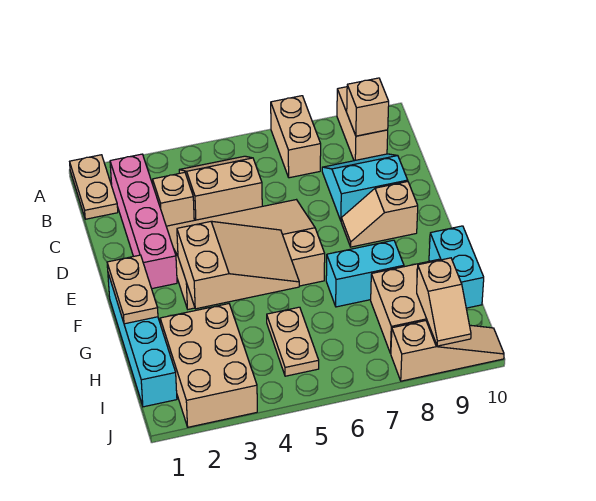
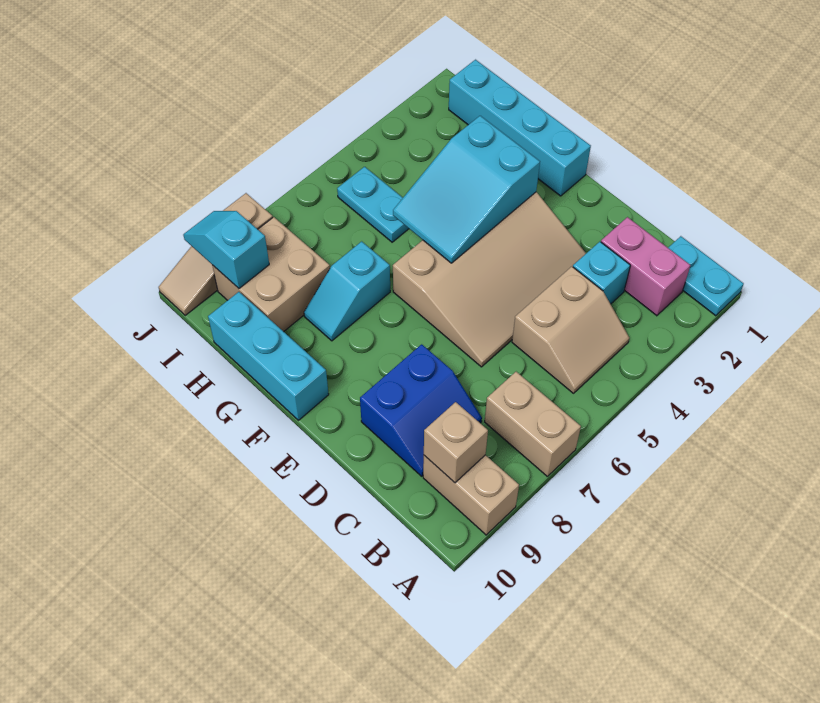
tan 1x2 plate [70,155,118,219] -> cyan 1x2 plate [668,236,744,316]
pink 1x4 brick [110,154,177,289] -> pink 1x2 brick [601,217,690,316]
tan 1x1 brick [153,172,194,226] -> cyan 1x1 brick [573,242,630,304]
cyan 2x2 slope [322,154,408,221] -> blue 2x2 slope [360,344,482,476]
tan 1x2 slope [341,182,418,247] -> none
tan 1x2 plate [107,255,158,324] -> none
tan 2x3 slope [177,221,299,309] -> cyan 2x3 slope [393,116,540,263]
cyan 1x2 brick [326,240,404,307] -> cyan 1x2 slope [304,241,390,341]
cyan 1x2 brick [429,226,484,308] -> cyan 1x3 brick [208,292,329,420]
tan 2x3 brick [160,304,257,427] -> none
tan 1x2 plate [267,307,319,376] -> cyan 1x2 plate [337,167,409,242]
tan 1x2 slope [417,258,471,346] -> cyan 1x2 slope [183,211,269,288]

